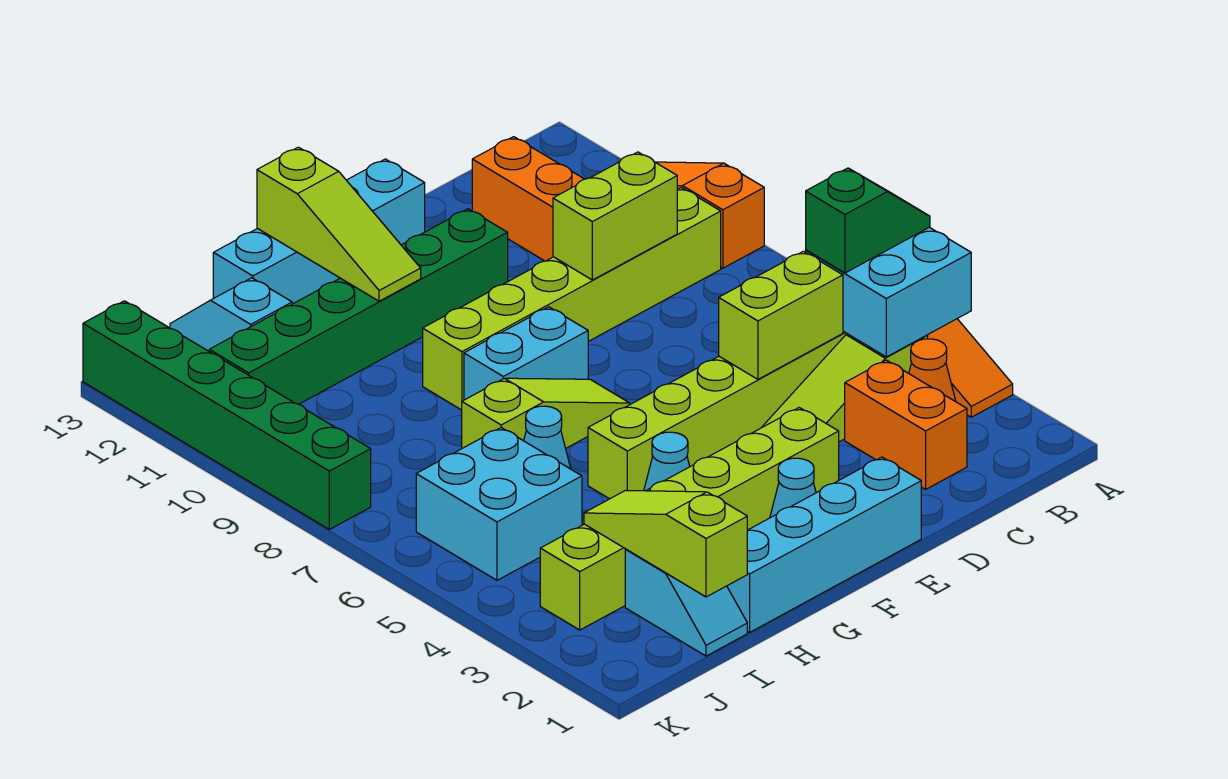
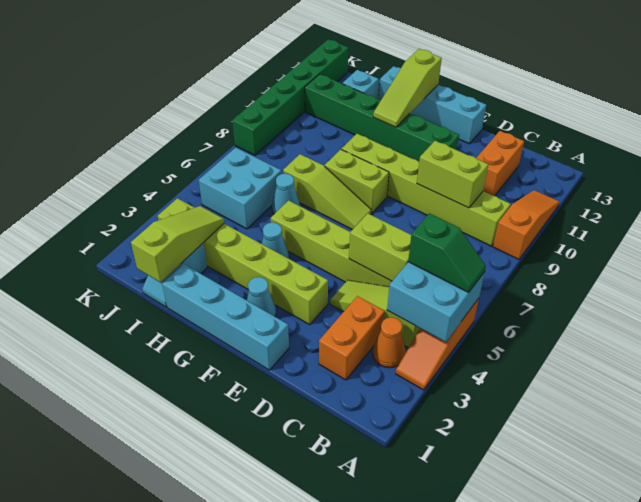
cyan 1x2 brick [464,307,588,400] -> lime 1x2 brick [325,149,389,213]

